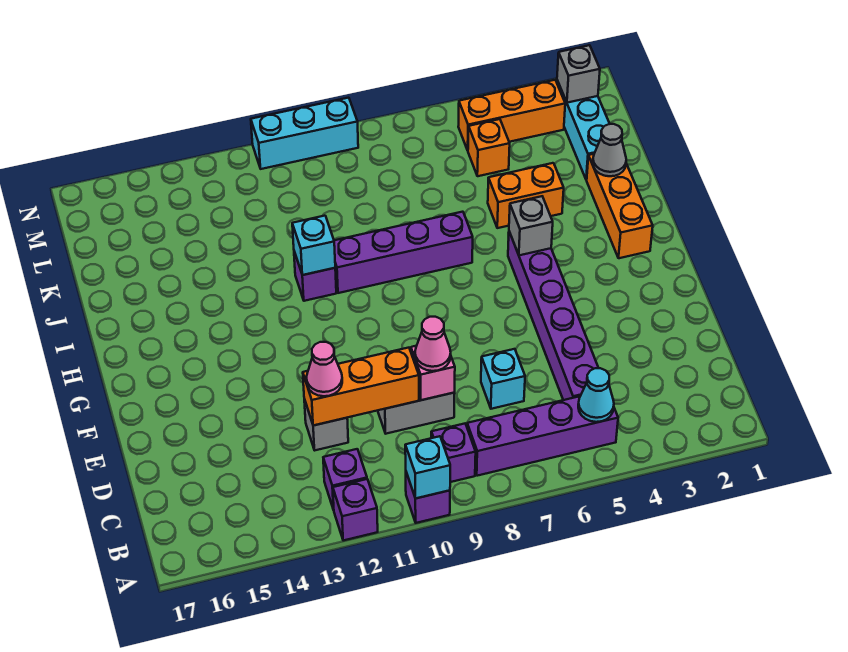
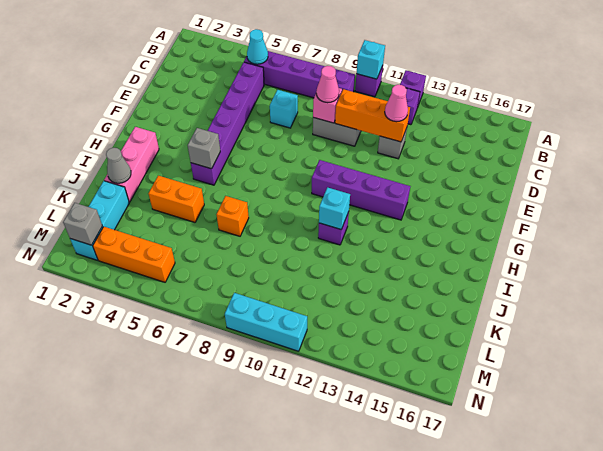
orange 1x3 brick [587,154,653,258] -> pink 1x3 brick [104,127,159,202]
purple 1x4 brick [334,212,473,293] -> purple 1x4 brick moved to [312,160,410,220]
orange 1x1 brick [468,119,510,176] -> orange 1x1 brick moved to [217,196,249,236]

